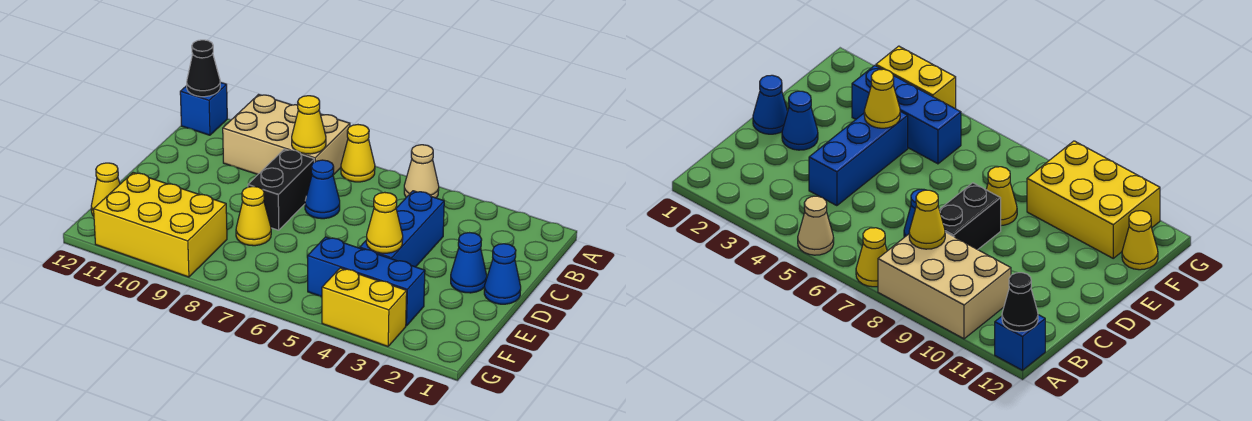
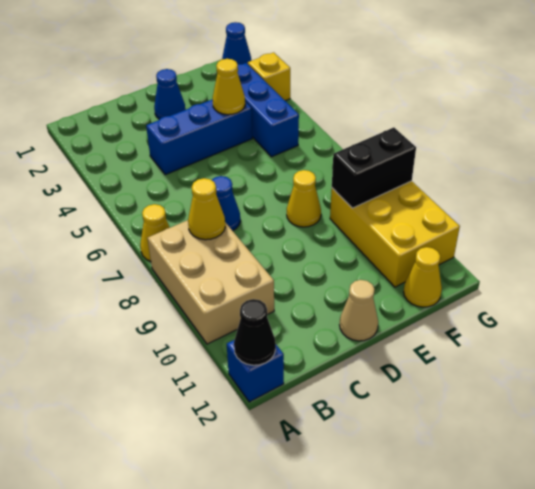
tan 1x1 cone [404,145,439,198] -> tan 1x1 cone moved to [340,280,378,341]
black 1x2 brick [248,149,314,230] -> black 1x2 brick moved to [332,128,416,208]
blue 1x1 cone [484,244,521,304] -> blue 1x1 cone moved to [222,22,251,65]
yellow 1x2 brick [322,268,407,347] -> yellow 1x1 brick [248,52,290,101]

